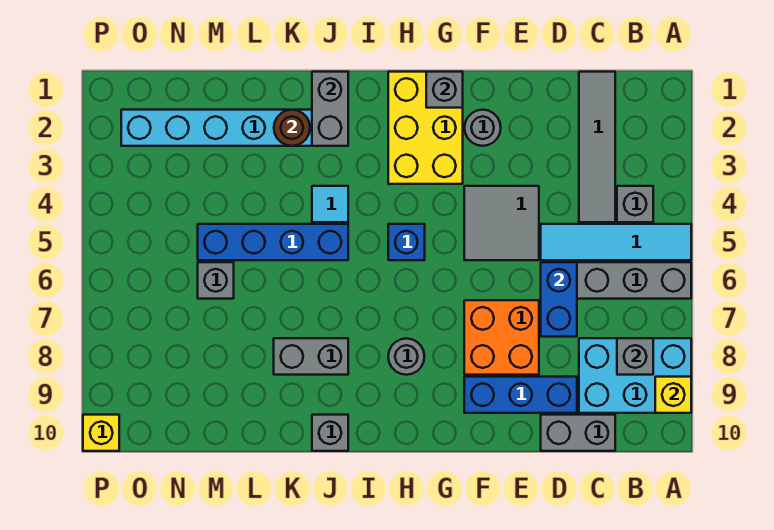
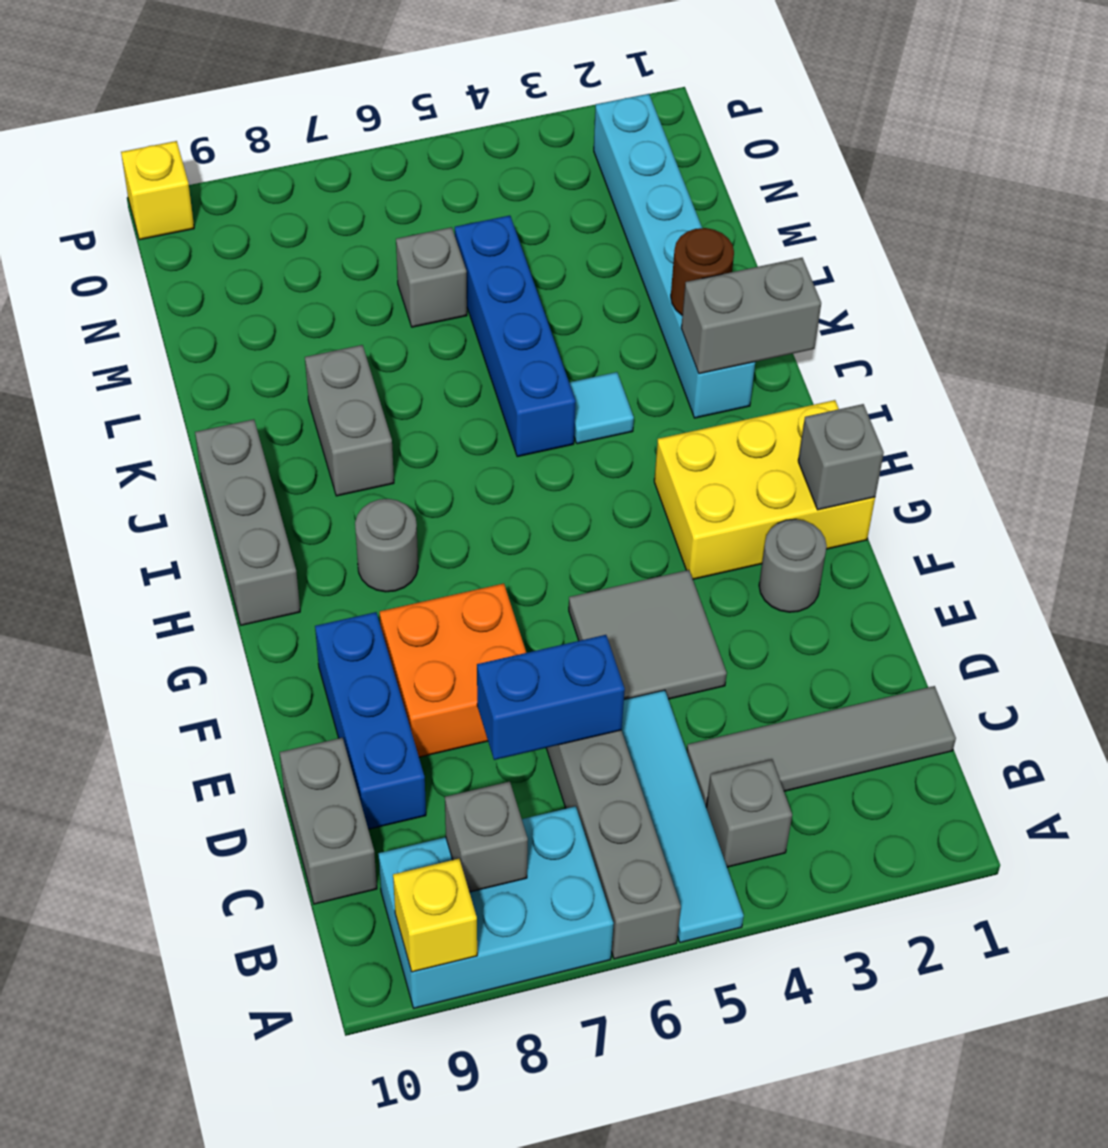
cyan 2x3 brick [579,338,691,413] -> cyan 2x3 brick turned to [378,806,614,1008]
blue 1x1 brick [388,224,425,260] -> none
grey 1x1 brick [312,415,348,451] -> grey 1x3 brick [195,419,300,625]

